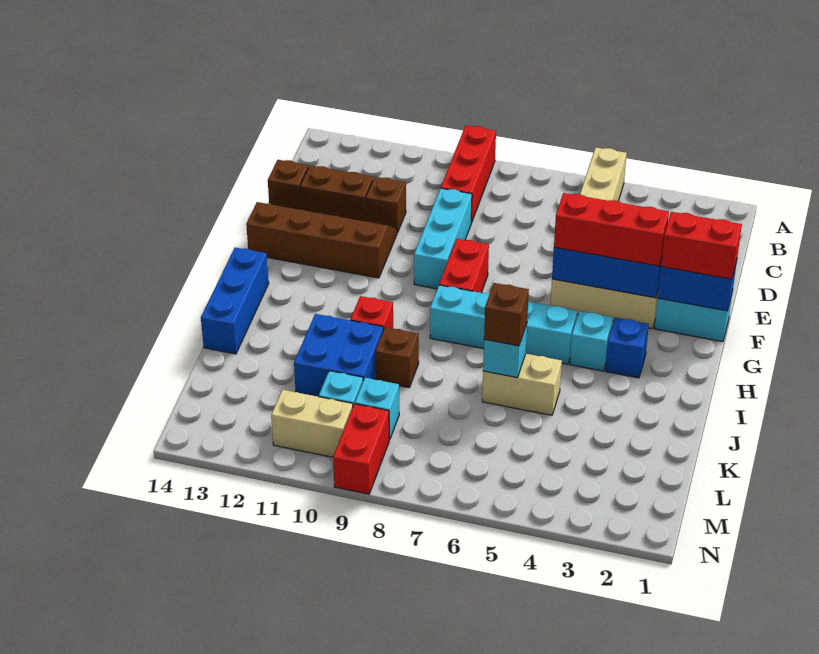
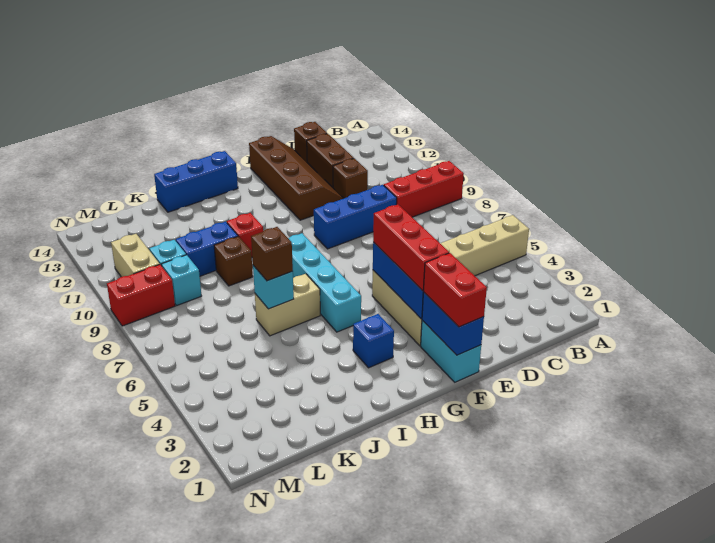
cyan 1x3 brick [414,188,472,289] -> blue 1x3 brick [314,185,397,249]
red 1x2 brick [439,239,489,293] -> none
cyan 1x1 brick [570,311,613,371] -> none
tan 1x2 brick [482,354,562,415] -> tan 1x2 brick turned to [255,274,320,336]
blue 2x2 brick [294,314,383,397] -> blue 1x2 brick [176,222,238,276]

